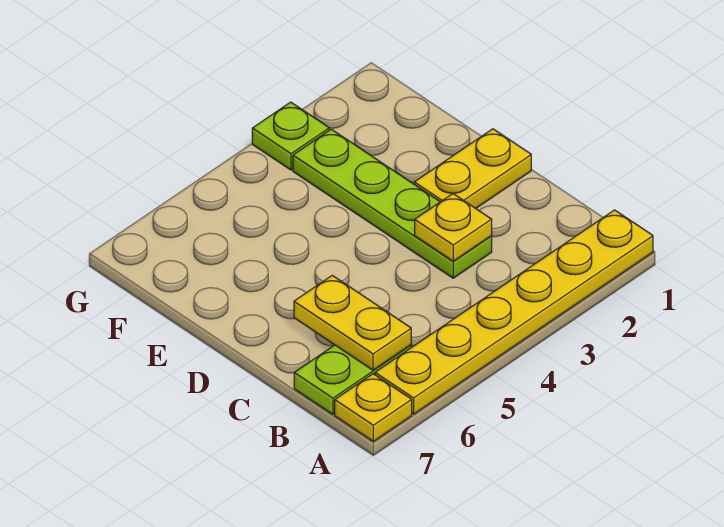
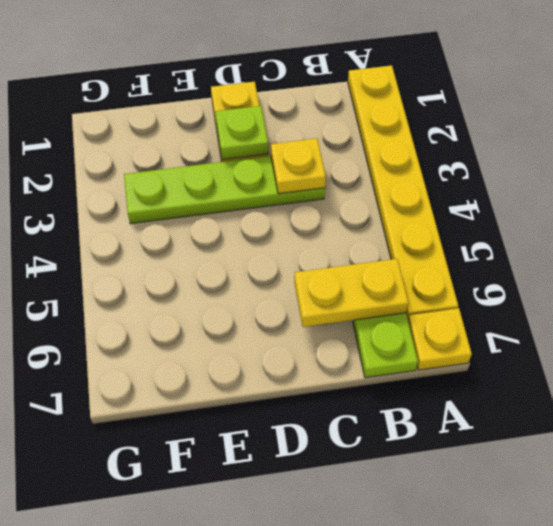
lime 1x1 plate [252,102,329,170] -> lime 1x1 plate moved to [215,106,268,160]

